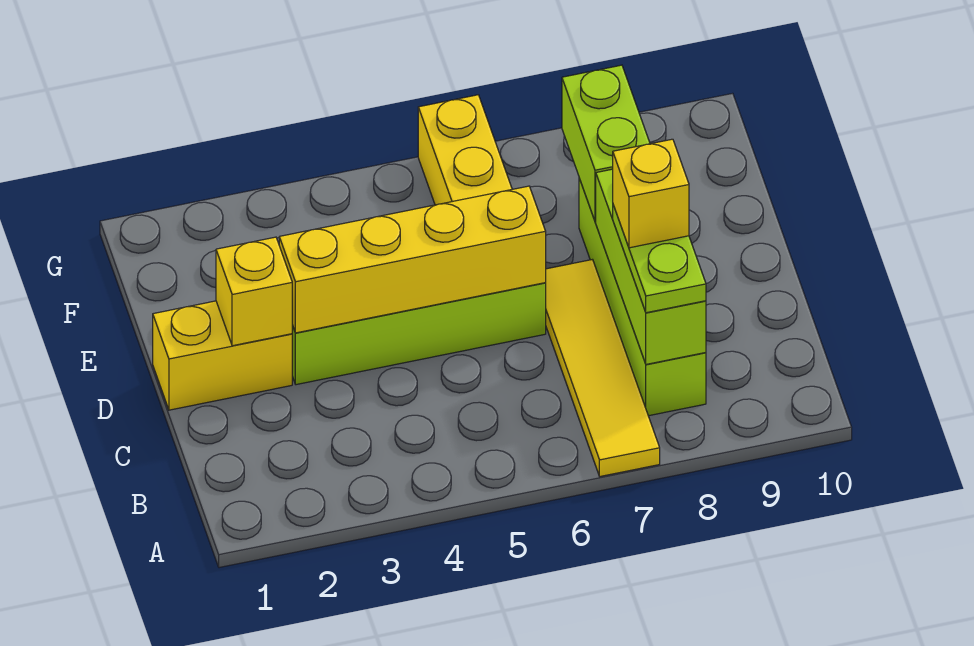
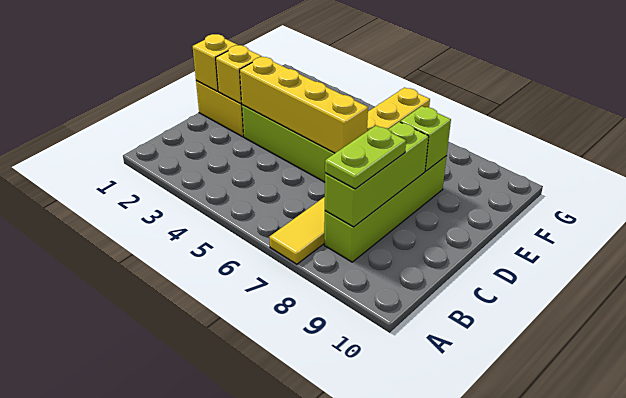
yellow 1x1 brick [613,139,689,248] -> yellow 1x1 brick moved to [193,34,237,91]
lime 1x2 brick [562,65,650,221] -> lime 1x1 brick [400,106,451,171]

